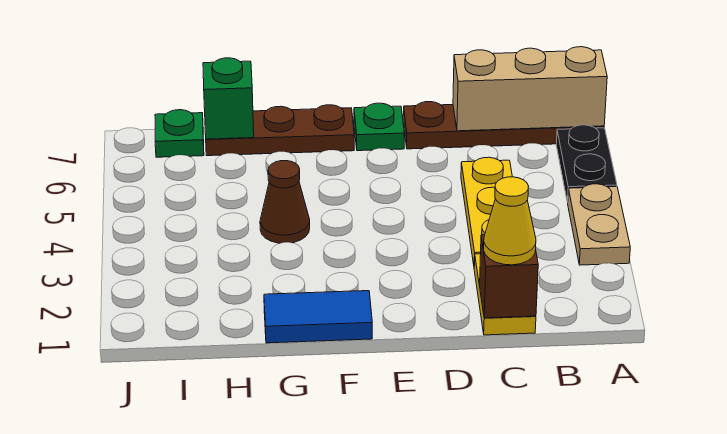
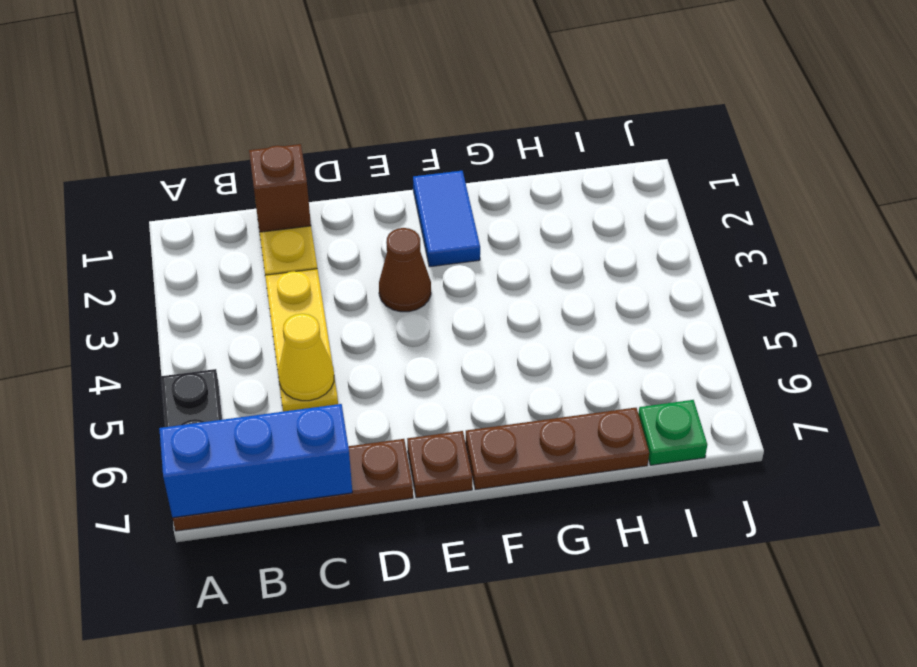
tan 1x2 plate [568,184,630,265] -> none
tan 1x3 brick [453,47,607,131] -> blue 1x3 brick [159,404,352,518]
yellow 1x1 cone [483,177,536,265] -> yellow 1x1 cone moved to [278,314,334,401]
green 1x1 plate [354,103,404,151] -> brown 1x1 plate [407,431,472,498]
blue 1x2 tile [264,291,372,343] -> blue 1x2 tile turned to [413,171,480,267]
brown 1x1 cone [260,161,310,243] -> brown 1x1 cone moved to [379,228,431,312]
green 1x1 brick [203,58,254,139] -> none

